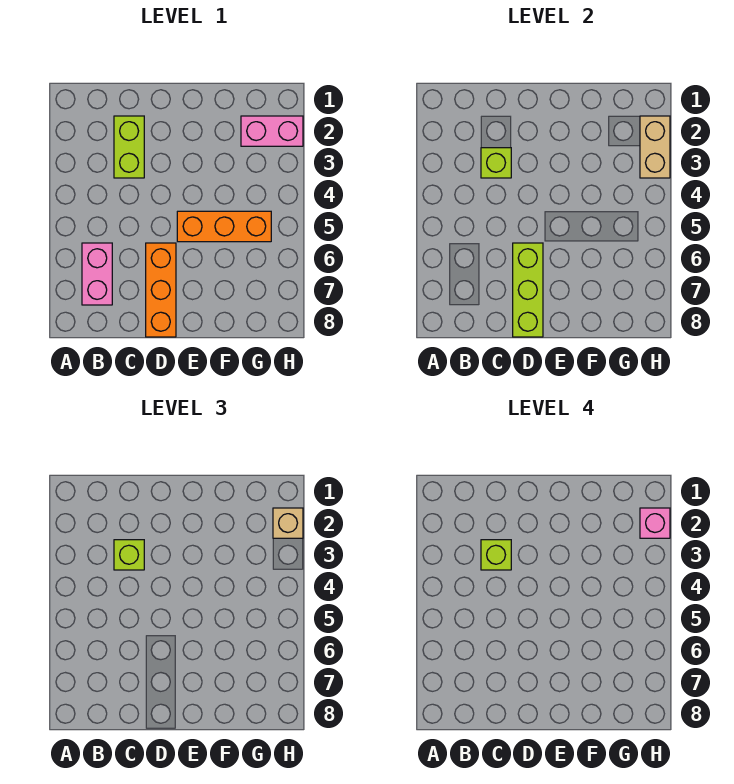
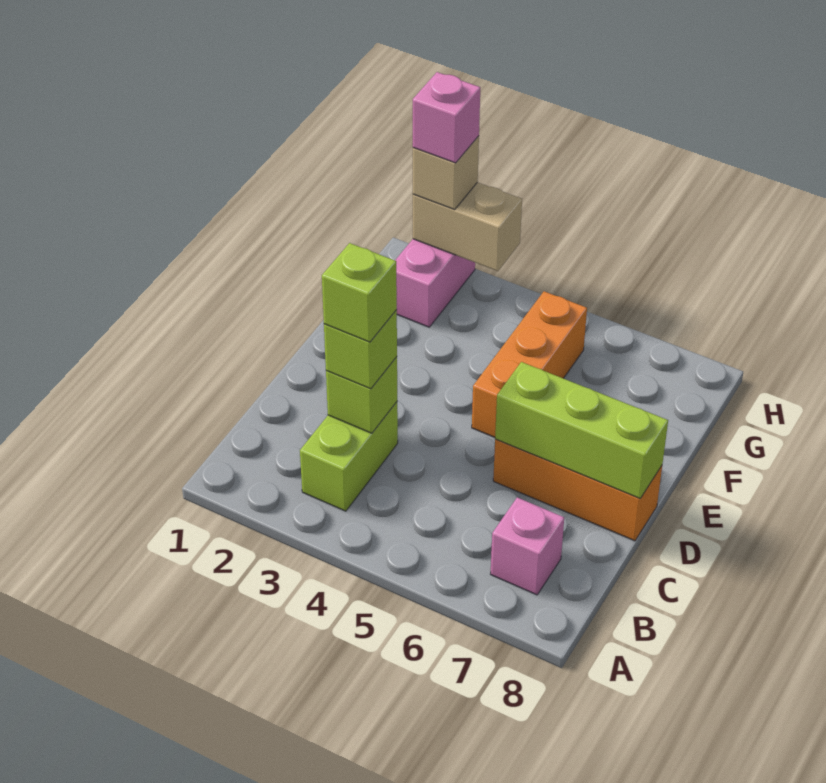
pink 1x2 brick [82,243,112,305] -> pink 1x1 brick [491,497,564,595]
lime 1x2 brick [114,116,144,178] -> lime 1x2 brick turned to [300,402,398,511]

